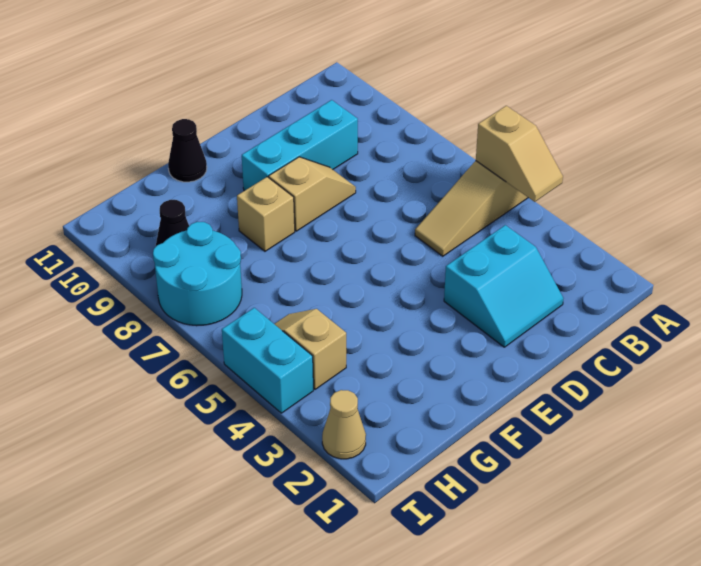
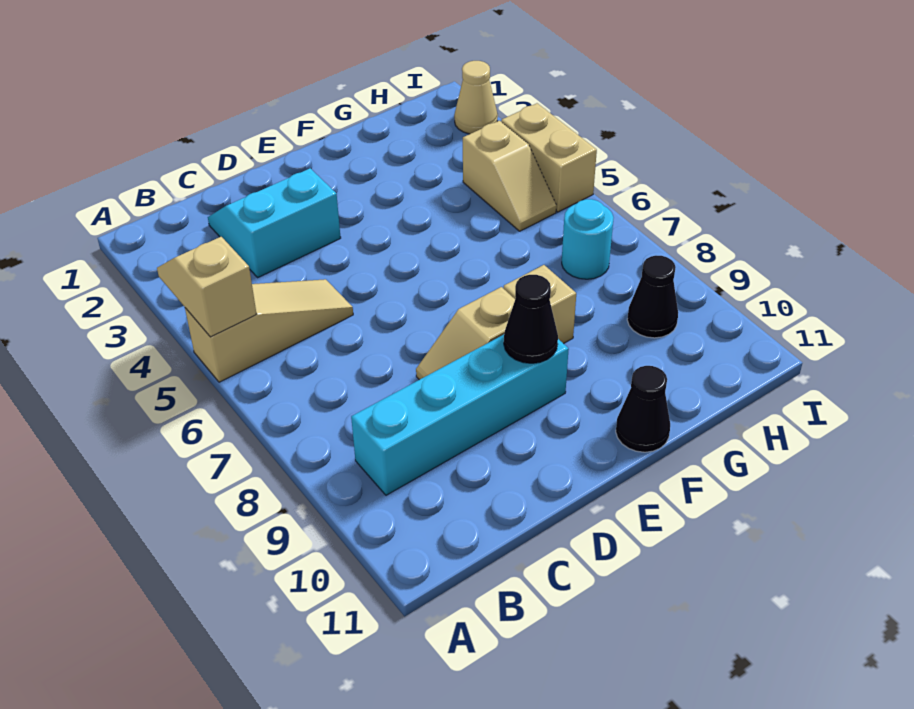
cyan 1x3 brick [242,100,358,191] -> cyan 1x4 brick [351,335,569,495]
none -> black 1x1 cone [504,275,558,363]
cyan 2x2 round brick [153,222,242,326] -> cyan 1x1 round brick [562,199,614,279]
cyan 1x2 brick [222,308,313,413] -> tan 1x2 brick [501,103,597,212]

